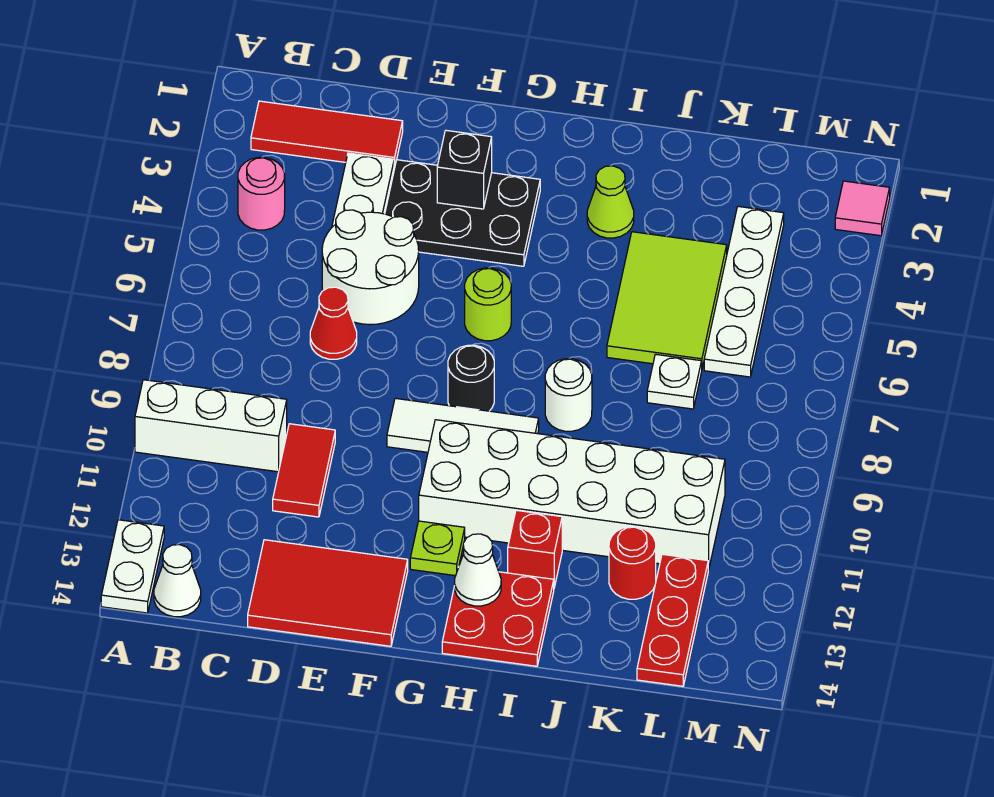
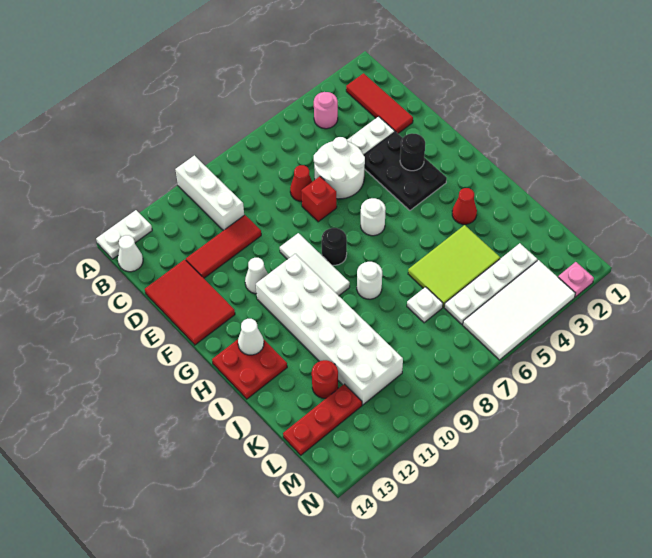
red 1x2 tile [273,424,335,517] -> red 1x3 tile [186,215,261,278]
black 1x1 brick [437,130,492,209] -> black 1x1 round brick [400,133,425,171]
none -> white 1x1 cone [245,258,268,294]
lime 1x1 round brick [465,268,511,341] -> white 1x1 round brick [361,198,386,236]
lime 1x1 plate [410,521,465,576] -> none
lime 1x1 cone [587,166,634,238] -> red 1x1 cone [452,188,477,224]
red 1x1 brick [508,510,562,587] -> red 1x1 brick moved to [301,177,337,222]
none -> white 2x4 tile [463,260,575,360]
pink 1x1 tile [835,181,890,236] -> pink 1x1 plate [558,262,594,297]

